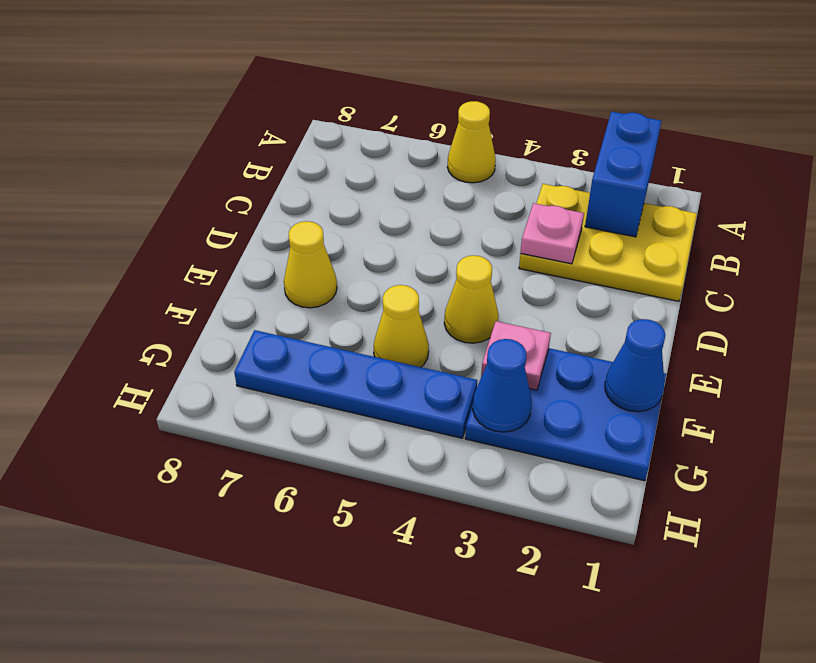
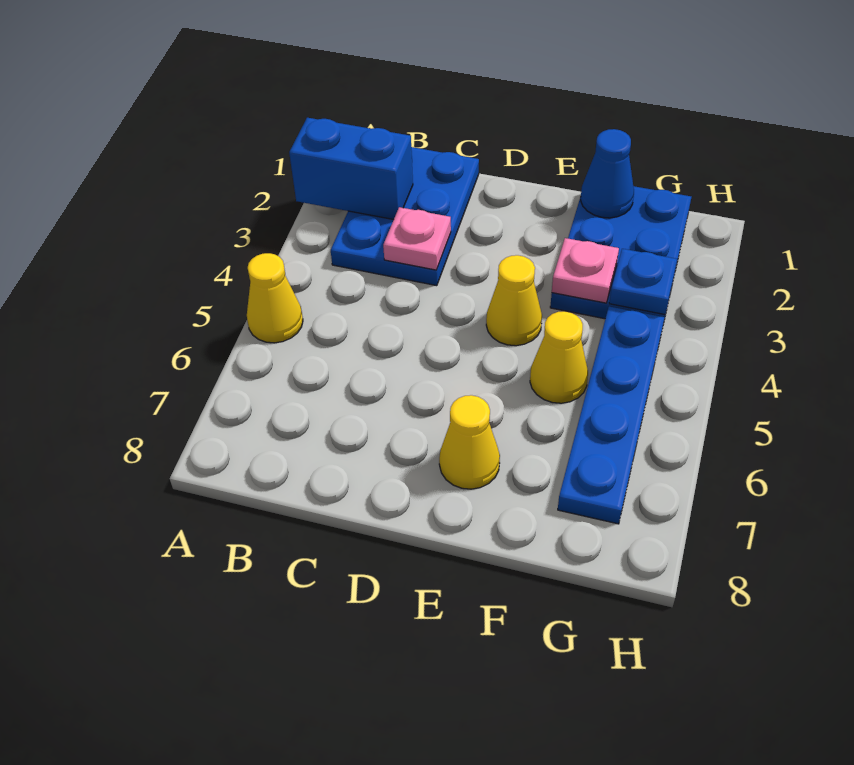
yellow 2x3 plate [519,184,697,301] -> blue 2x3 plate [331,147,479,286]
blue 1x1 cone [473,339,532,432] -> blue 1x1 plate [609,249,677,315]

